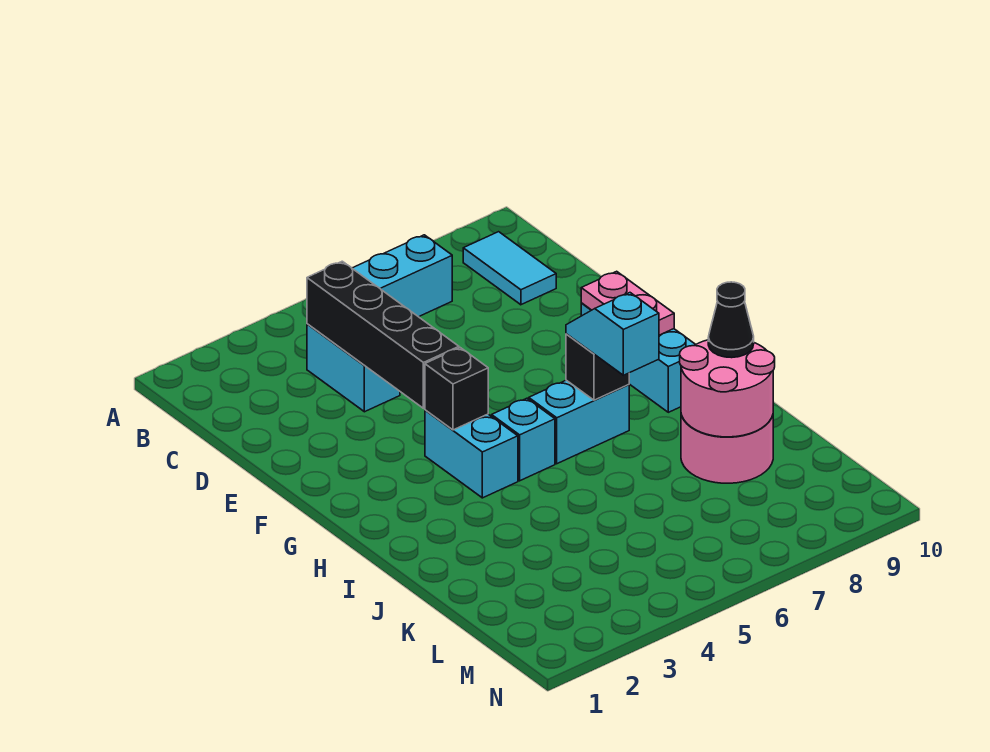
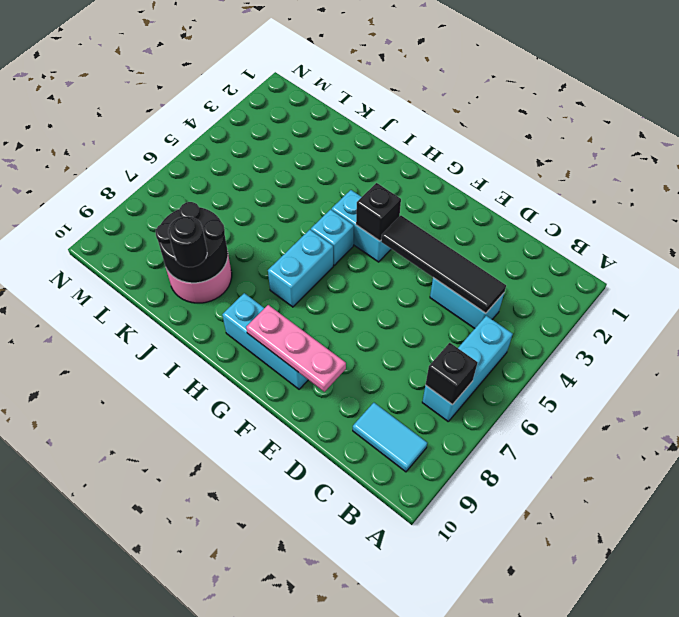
black 1x4 brick [307,261,459,408] -> black 1x4 tile [381,216,506,313]
pink 1x2 plate [581,271,674,335] -> pink 1x3 plate [246,305,346,392]
black 1x1 brick [566,334,629,400] -> black 1x1 brick moved to [426,343,478,405]
cyan 1x2 slope [566,293,659,375] -> none
pink 2x2 round brick [680,340,775,437] -> black 2x2 round brick [156,202,228,283]
black 1x1 cone [708,282,754,358] -> black 1x1 round brick [168,216,207,267]

